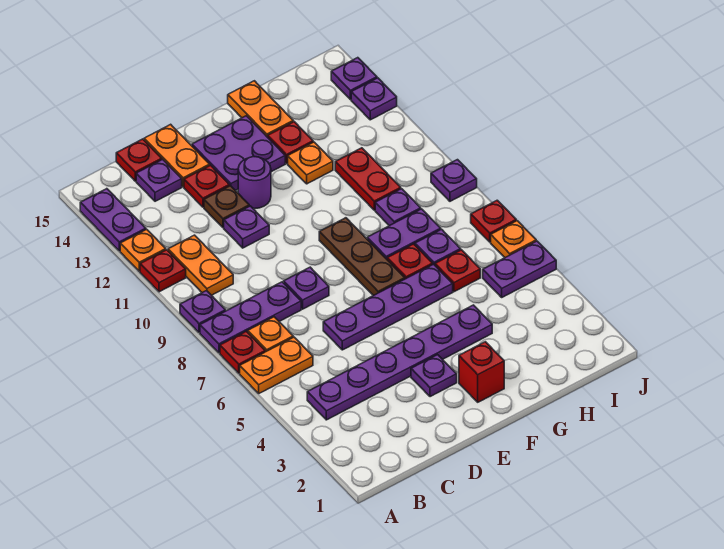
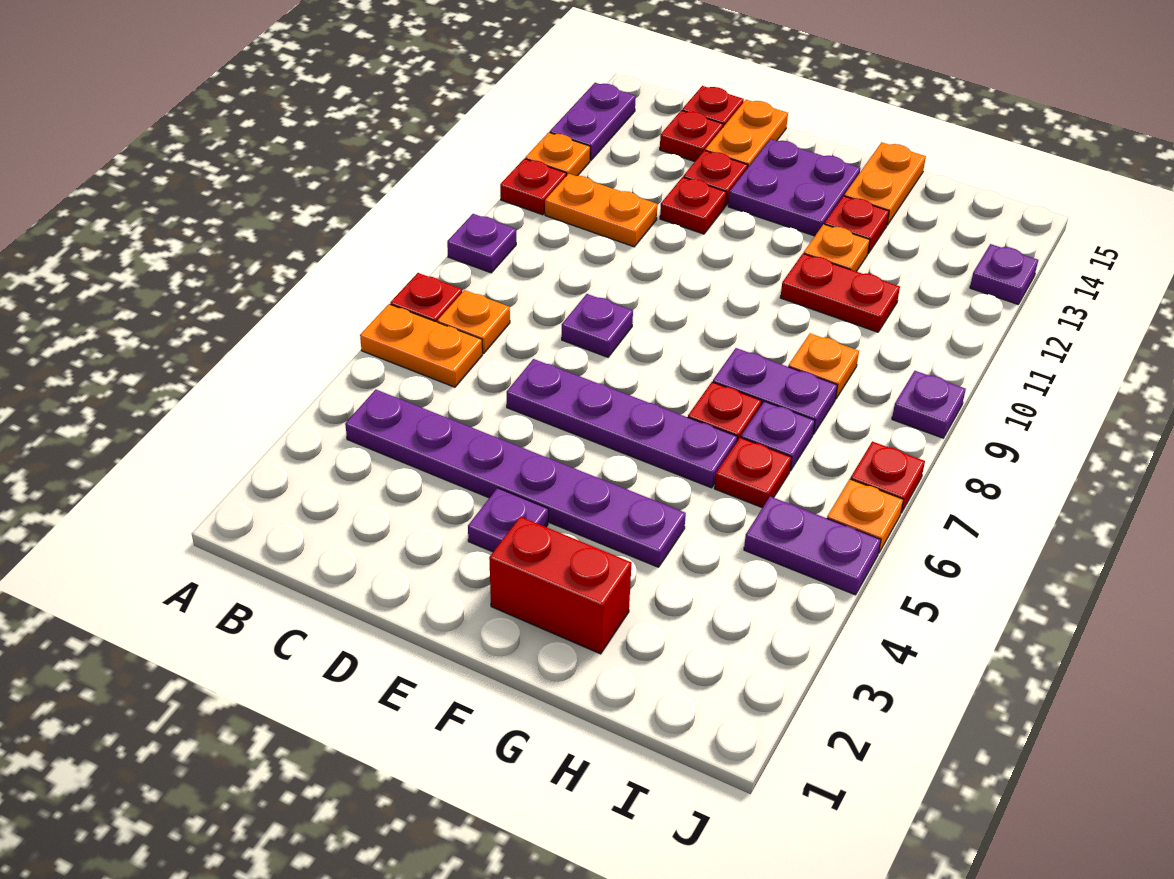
purple 1x3 plate [200,282,301,353] -> none
orange 1x2 plate [168,235,233,295] -> orange 1x2 plate turned to [545,174,657,247]
purple 1x1 plate [136,159,182,201] -> red 1x1 plate [660,110,723,162]
purple 1x1 plate [224,206,269,248] -> none
brown 1x1 plate [204,186,249,228] -> red 1x1 plate [660,177,726,234]
purple 1x1 round brick [238,156,271,209] -> none
red 1x1 brick [459,342,504,402] -> red 1x2 brick [489,517,632,654]
brown 1x3 plate [319,218,405,296] -> none
purple 1x1 plate [375,189,421,226] -> orange 1x1 plate [788,333,859,399]
red 1x2 plate [335,148,401,210] -> red 1x2 plate turned to [780,254,900,332]
purple 1x1 plate [331,58,377,99] -> none

